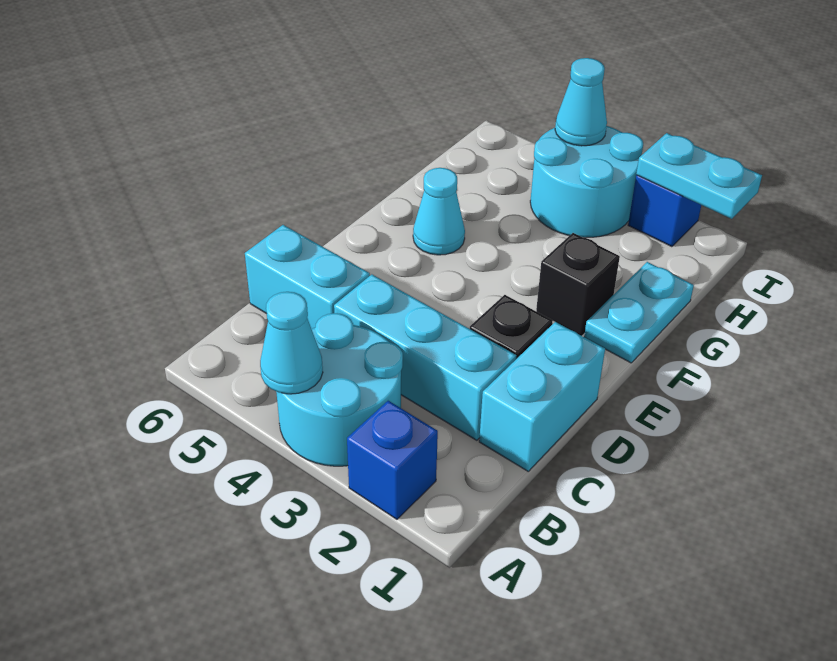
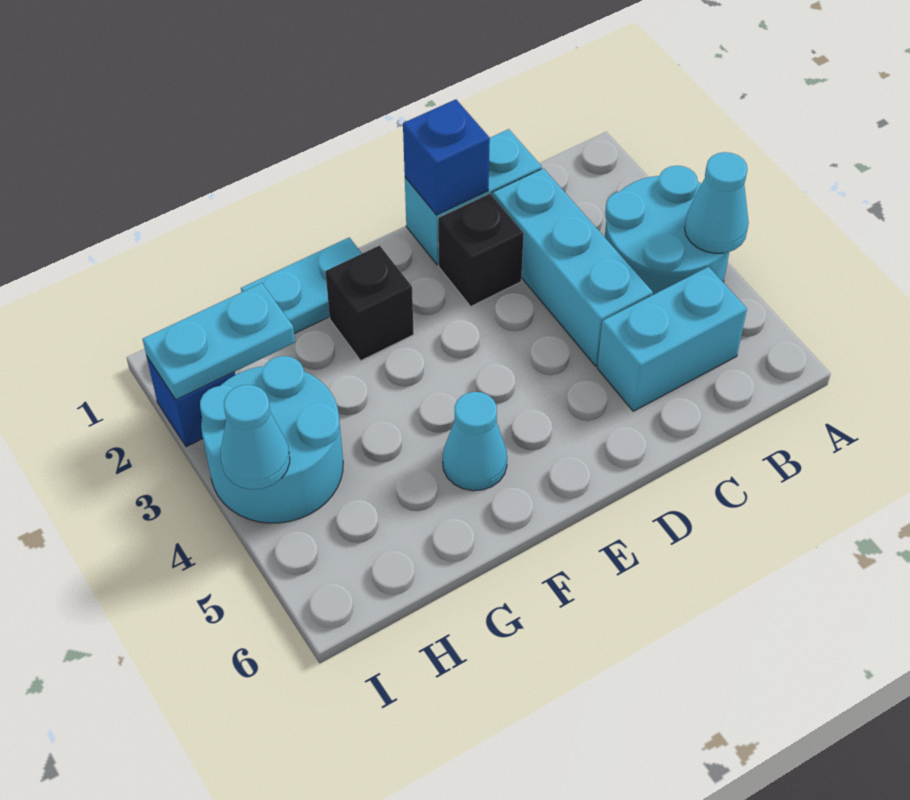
blue 1x1 brick [347,401,438,519] -> blue 1x1 brick moved to [403,99,490,215]
cyan 1x2 brick [245,225,370,329] -> cyan 1x2 brick turned to [597,267,747,411]
cyan 1x2 plate [636,133,762,219] -> cyan 1x2 plate turned to [143,283,295,400]

